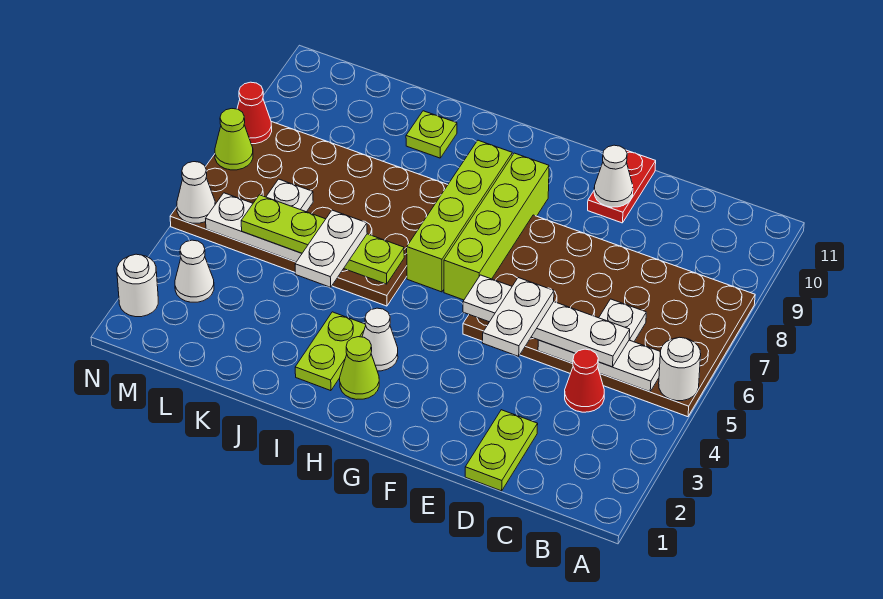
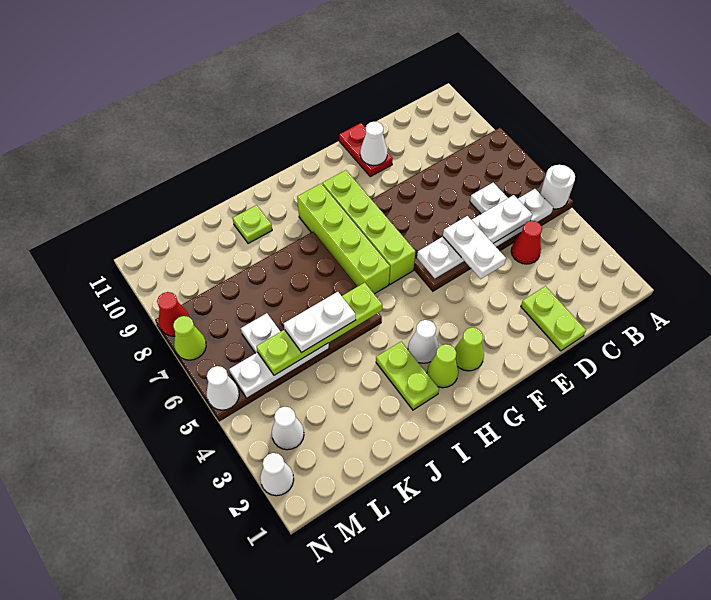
none -> lime 1x1 cone [455,328,484,371]
white 1x2 plate [295,210,367,287] -> white 1x2 plate turned to [284,292,356,353]
white 1x1 round brick [117,254,158,317] -> white 1x1 cone [260,453,294,496]

